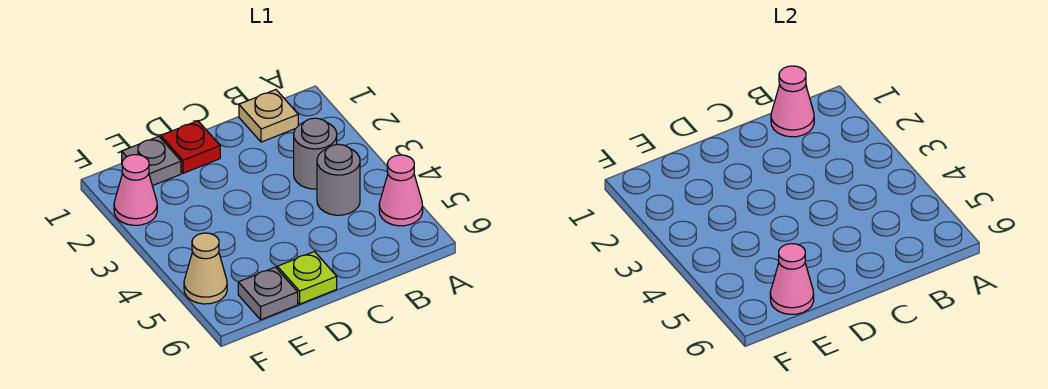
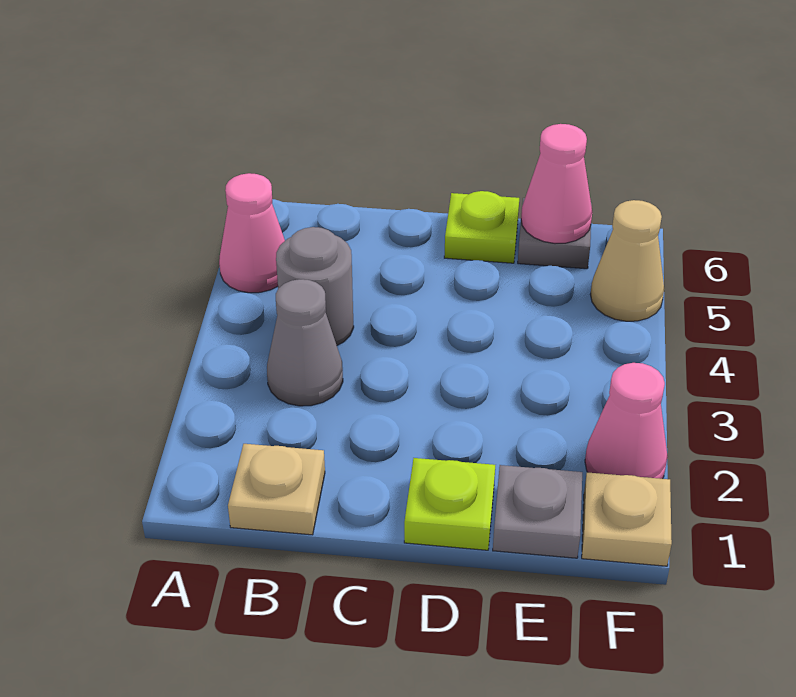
pink 1x1 cone [771,66,814,137] -> none
grey 1x1 round brick [294,118,337,189] -> grey 1x1 cone [267,279,343,406]
red 1x1 plate [161,121,220,173] -> lime 1x1 plate [404,458,495,550]
none -> tan 1x1 plate [582,472,672,566]

